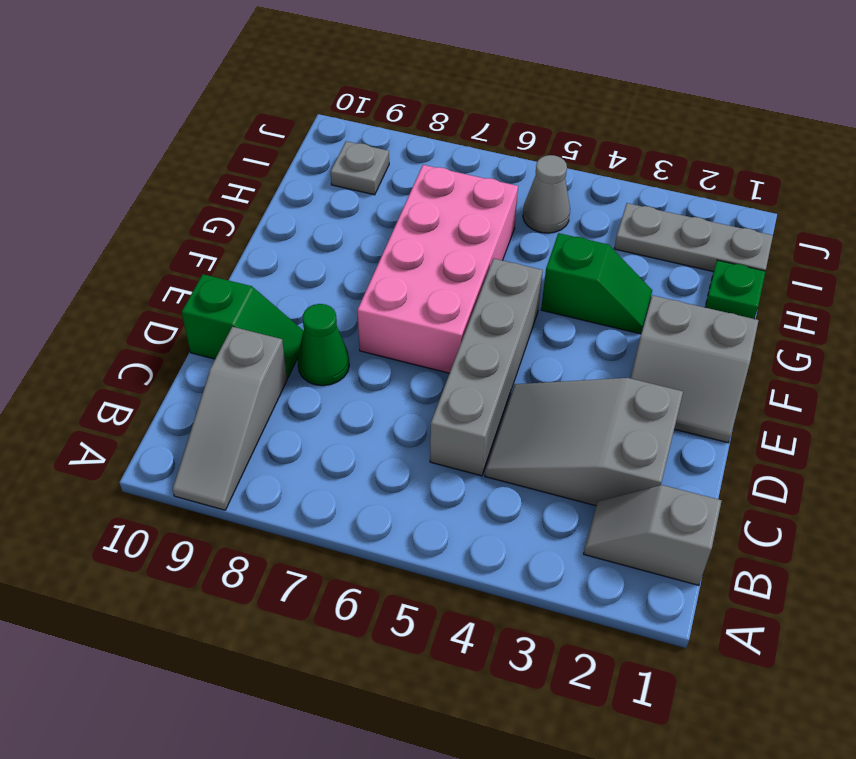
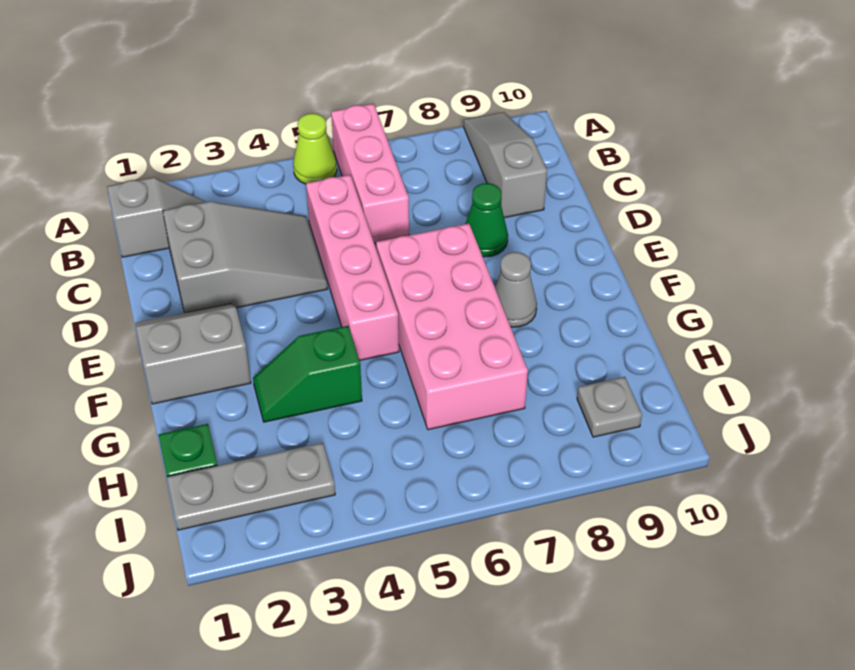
none -> lime 1x1 cone [293,113,337,184]
none -> pink 1x3 brick [331,104,409,243]
grey 1x4 brick [430,259,543,476] -> pink 1x4 brick [306,175,399,360]
green 1x2 slope [182,274,303,378] -> none
grey 1x1 cone [523,155,570,233] -> grey 1x1 cone moved to [495,252,537,327]

